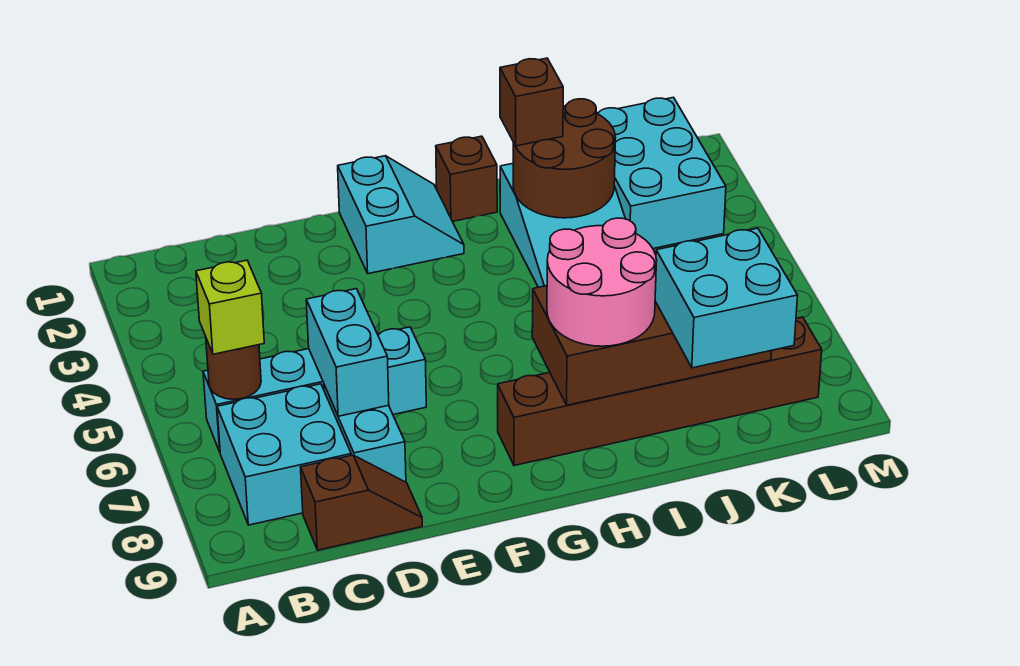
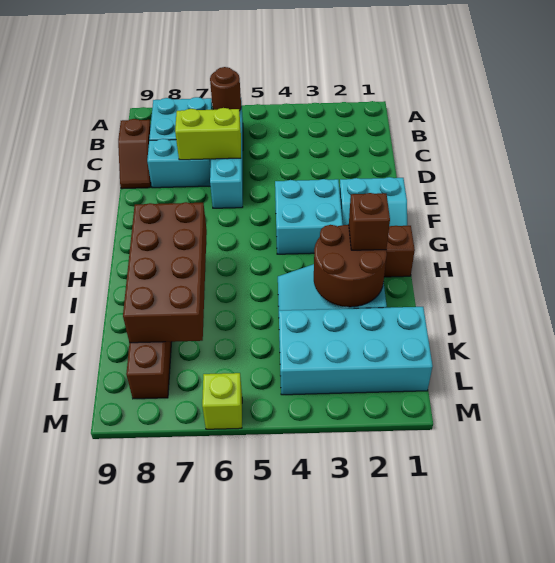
lime 1x1 brick [196,260,264,354] -> lime 1x1 brick moved to [202,373,242,429]
cyan 1x2 brick [306,289,389,416] -> lime 1x2 brick [175,108,241,160]
pink 2x2 round brick [547,218,657,346] -> none
cyan 2x2 brick [655,228,798,368] -> cyan 2x2 brick moved to [275,179,343,254]
cyan 2x3 brick [597,97,726,249] -> cyan 2x4 brick [279,307,433,395]

